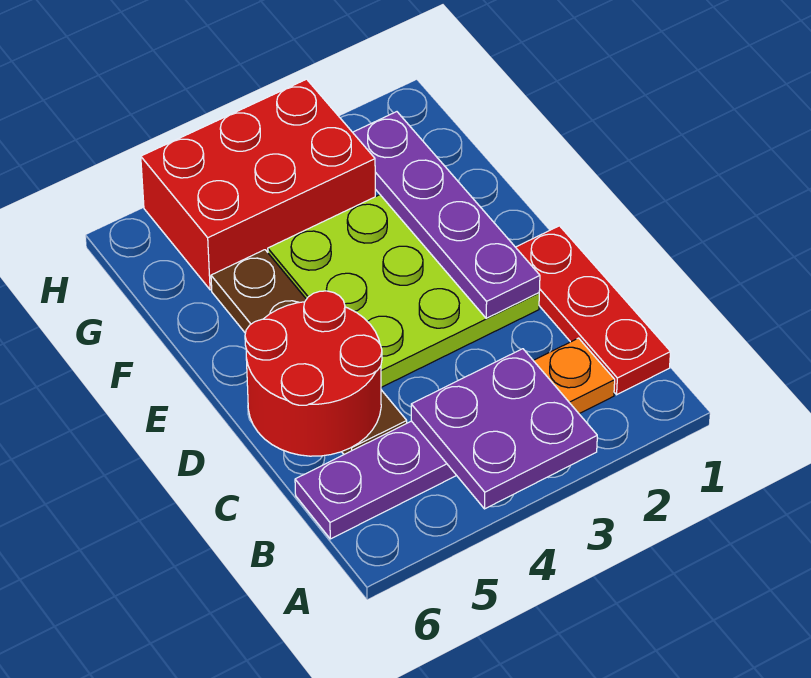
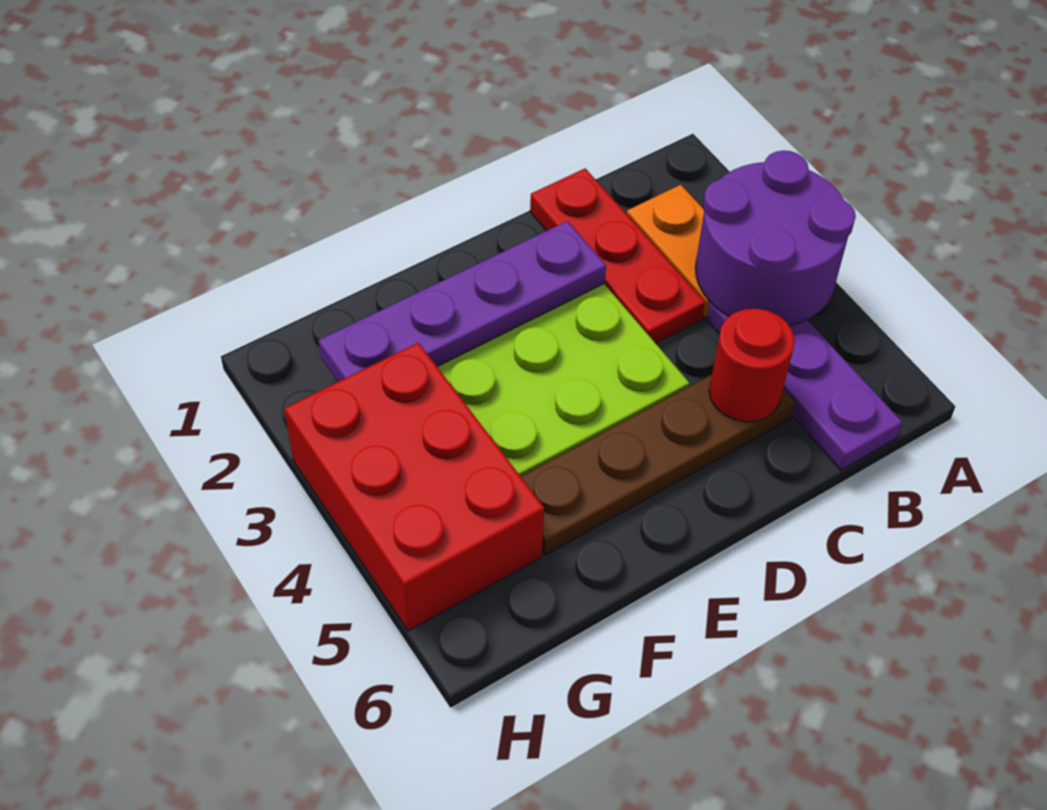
purple 2x2 plate [411,349,597,509] -> purple 2x2 round brick [696,151,856,326]
red 1x3 plate [516,226,671,395] -> red 1x3 plate turned to [530,169,705,343]
red 2x2 round brick [245,291,382,456] -> red 1x1 round brick [709,309,795,422]

